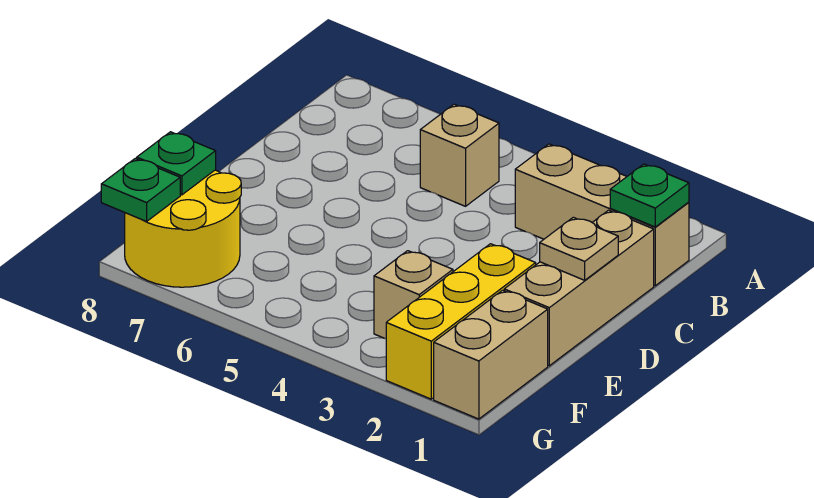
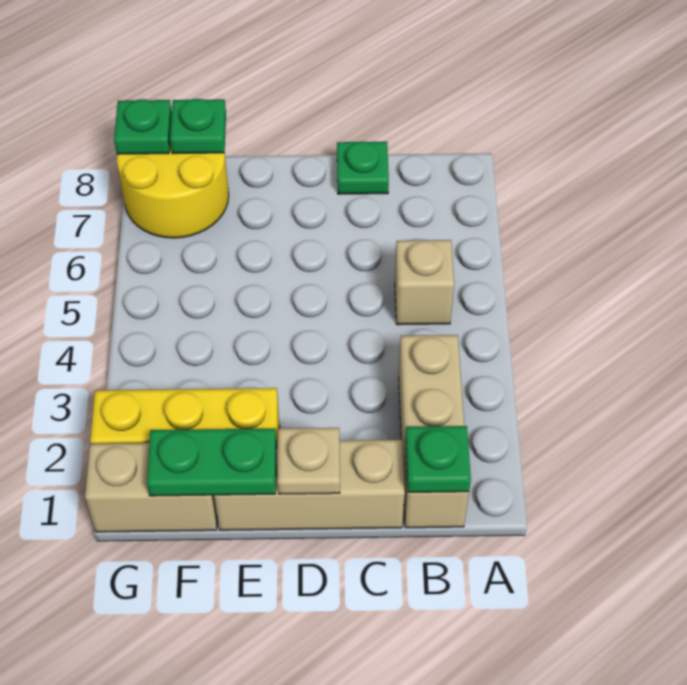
none -> green 1x1 plate [337,142,389,194]
none -> green 1x2 plate [147,429,276,496]
tan 1x1 brick [374,251,453,339] -> none

